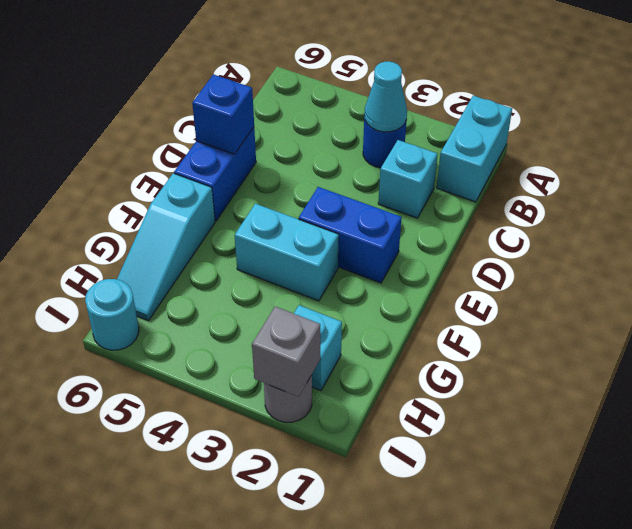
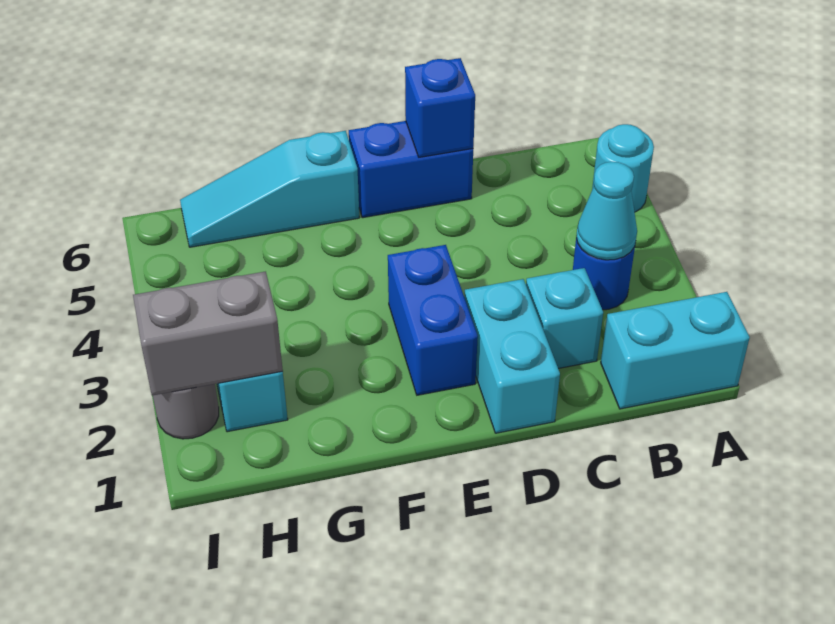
cyan 1x2 brick [235,204,339,301] -> cyan 1x2 brick moved to [464,279,560,433]
grey 1x1 brick [252,307,320,397] -> grey 1x2 brick [133,272,283,396]
cyan 1x1 round brick [85,279,139,350] -> cyan 1x1 round brick moved to [592,124,654,212]

